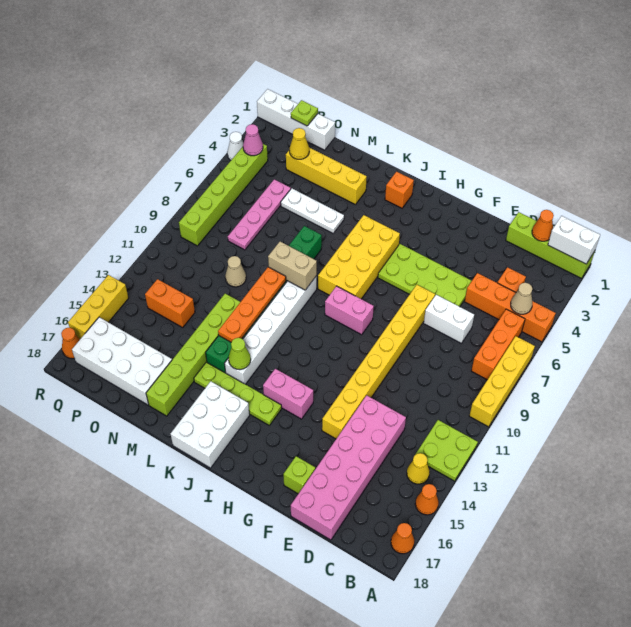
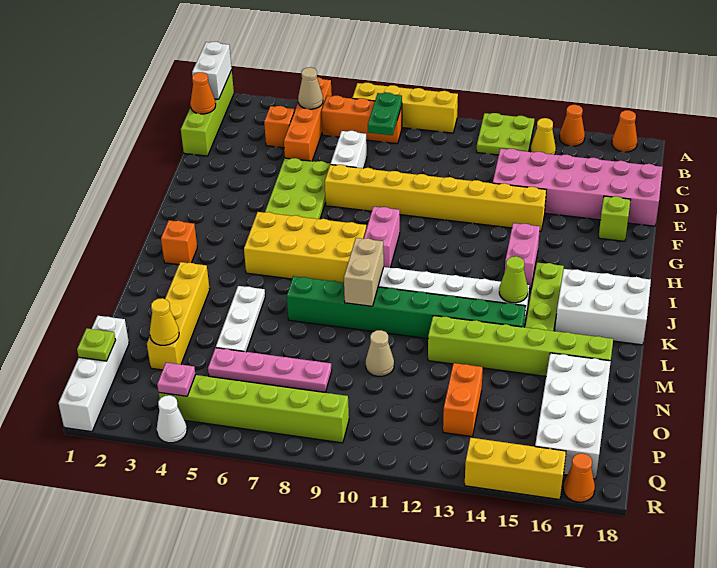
none -> green 1x2 plate [368,93,402,135]
orange 1x4 plate [218,267,286,342] -> none
pink 1x1 cone [243,124,263,156] -> pink 1x1 plate [157,363,196,396]

